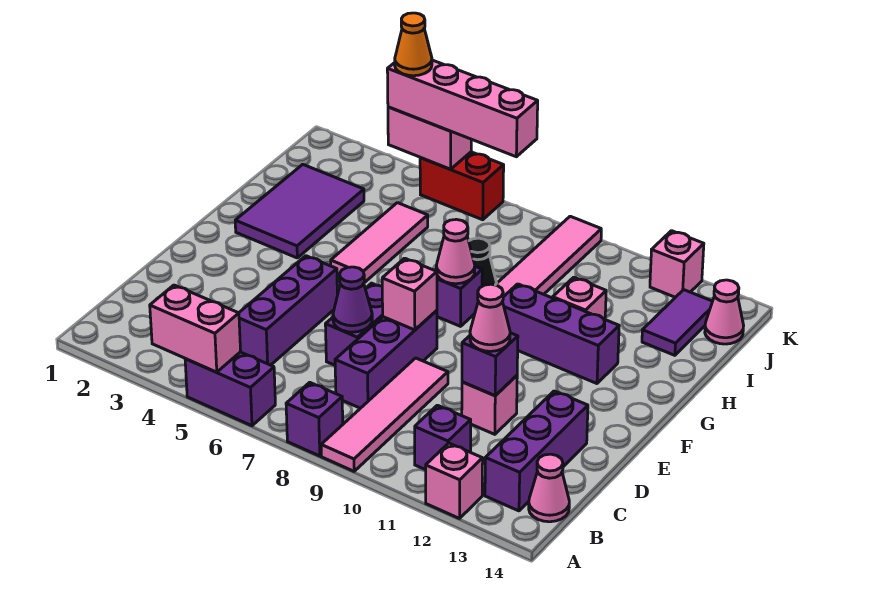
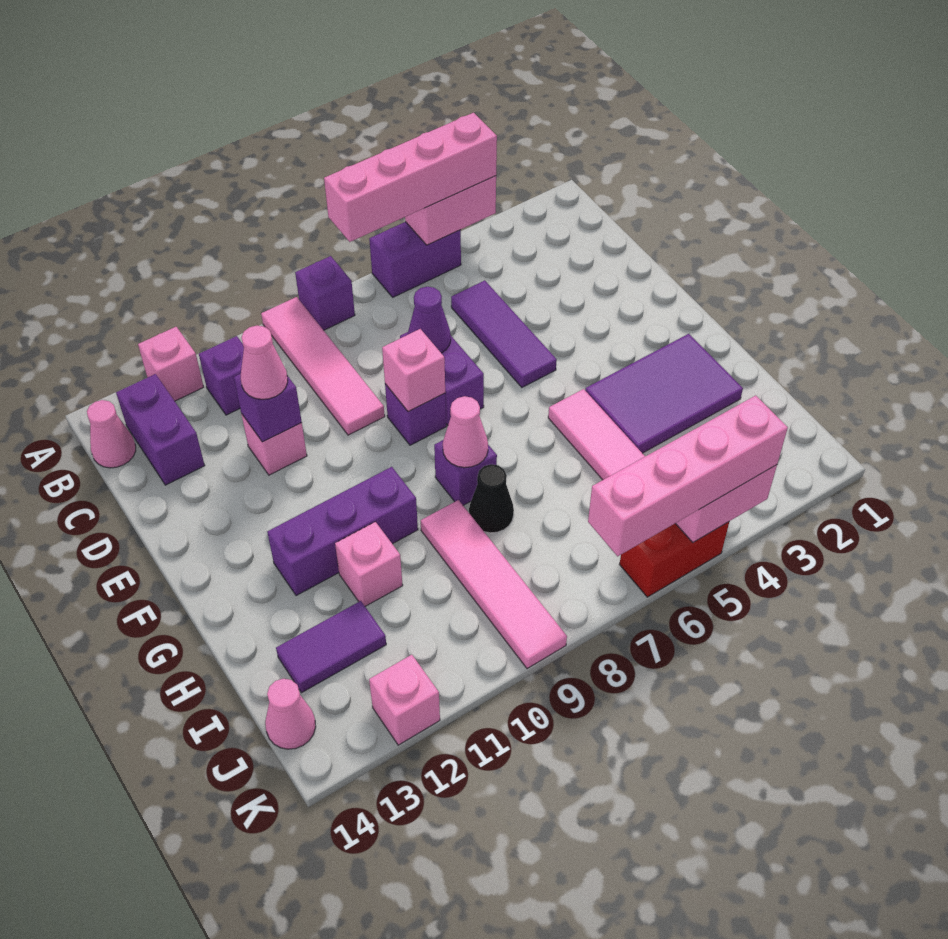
none -> pink 1x4 brick [324,113,497,242]
purple 1x3 brick [485,391,588,511] -> purple 1x2 brick [116,374,205,485]
purple 1x3 brick [239,256,337,365] -> purple 1x3 tile [451,280,557,387]
purple 1x3 brick [335,310,437,408] -> purple 1x1 brick [385,384,446,445]
purple 2x3 tile [235,165,364,258] -> purple 2x3 tile turned to [585,334,743,453]
purple 1x2 tile [642,290,713,355] -> purple 1x2 tile turned to [276,601,386,693]
orange 1x1 cone [395,13,432,76] -> none

